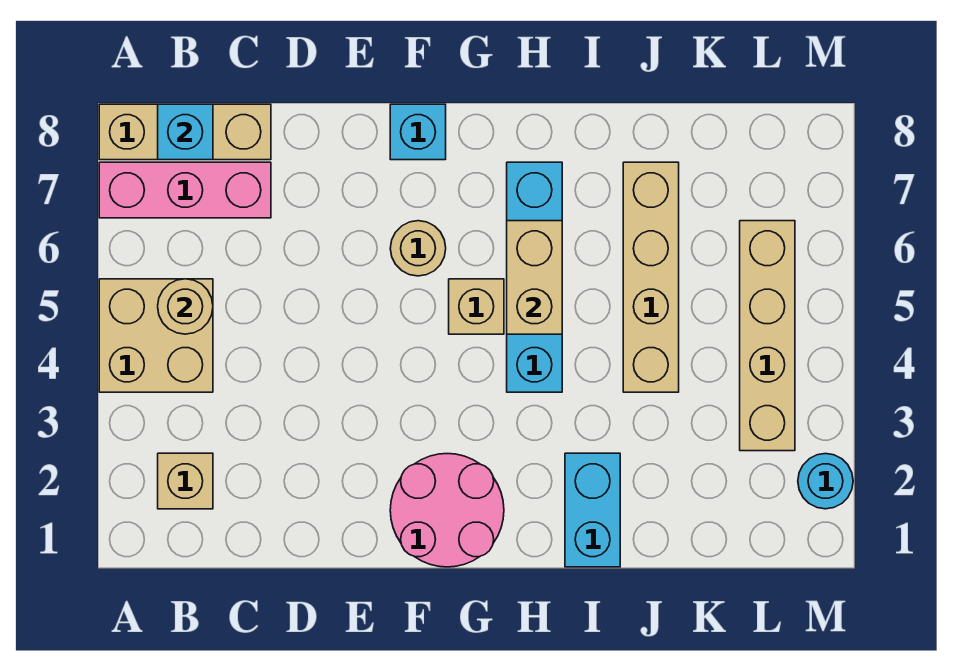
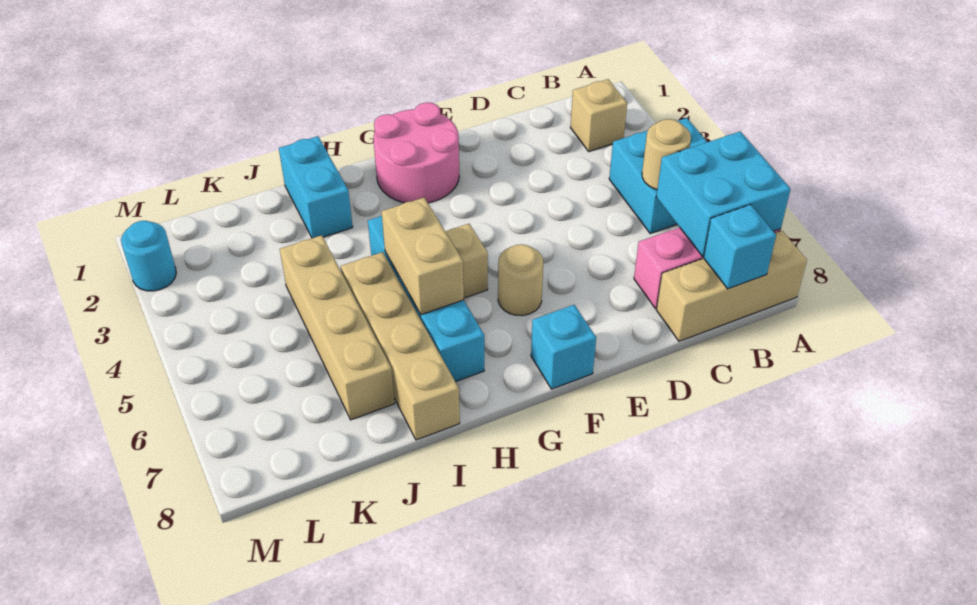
tan 2x2 brick [99,279,213,392] -> cyan 2x2 brick [609,118,707,234]
none -> cyan 2x2 brick [656,131,791,256]
tan 1x4 brick [740,221,795,451] -> tan 1x4 brick moved to [341,252,460,440]

